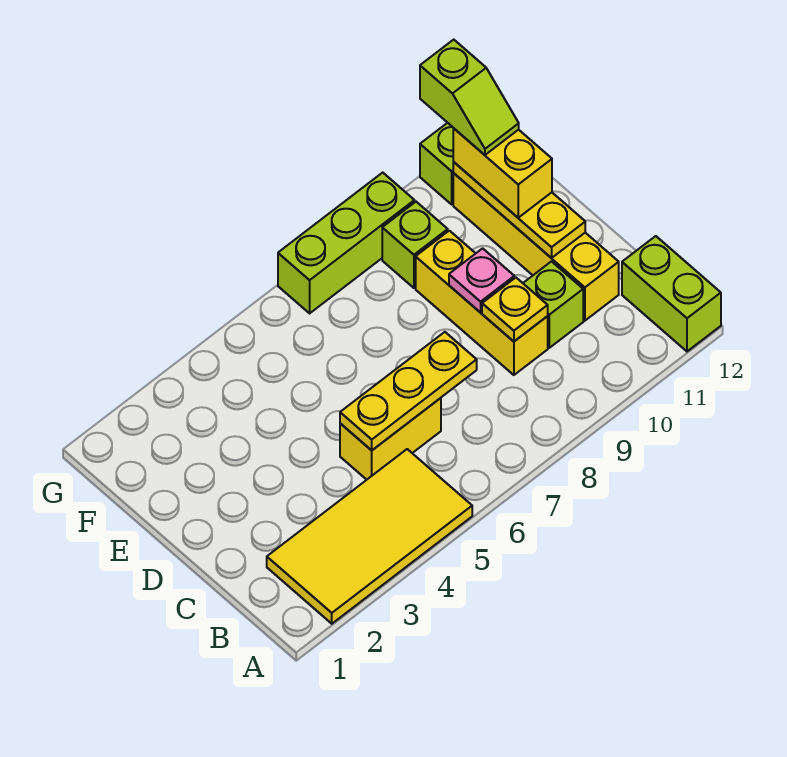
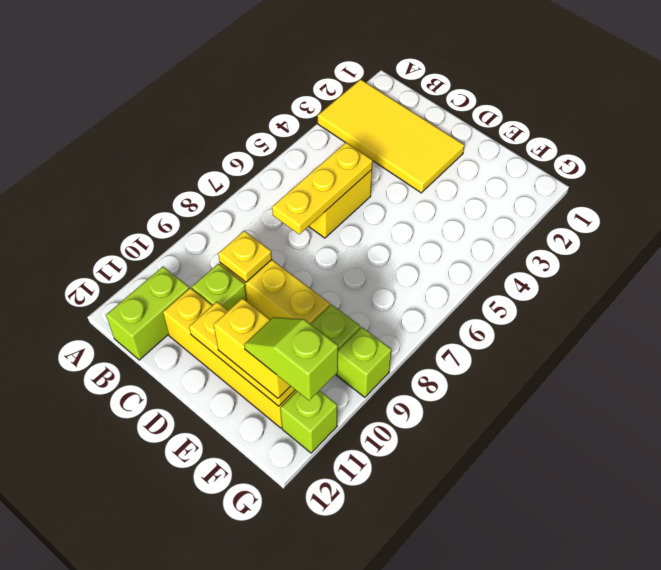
yellow 2x4 tile [267,449,472,624] -> yellow 2x4 tile turned to [318,79,464,193]
lime 1x2 brick [622,236,721,351] -> lime 1x2 brick turned to [106,267,189,360]
pink 1x1 plate [449,248,514,312] -> none
lime 1x3 brick [278,173,414,313] -> lime 1x1 brick [336,327,392,397]

